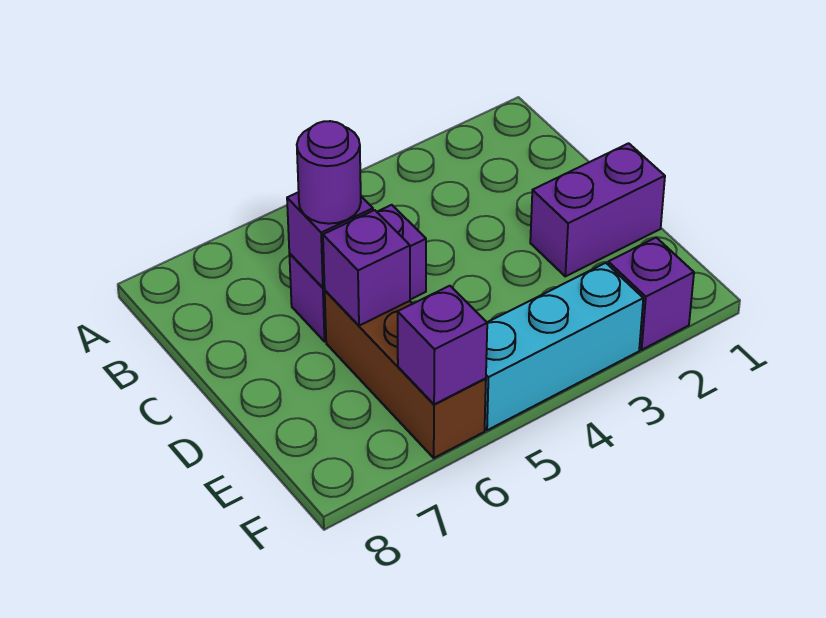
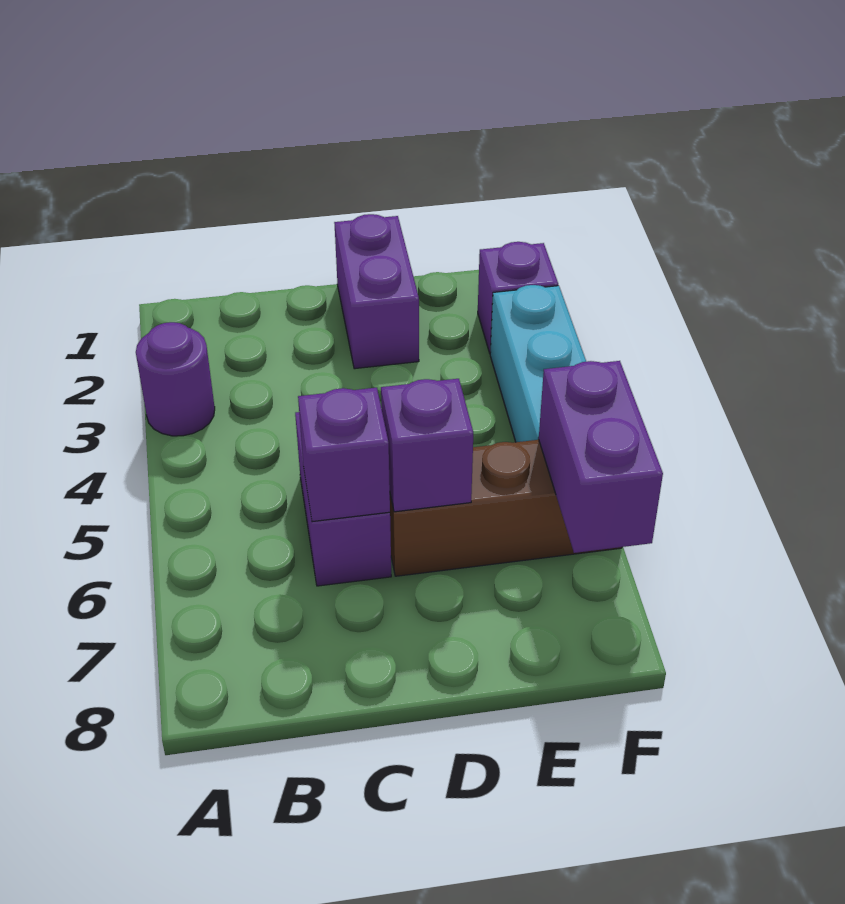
purple 1x1 round brick [297,121,361,224] -> purple 1x1 round brick moved to [136,322,215,436]
purple 1x1 brick [398,286,487,404] -> purple 1x2 brick [539,361,663,553]

